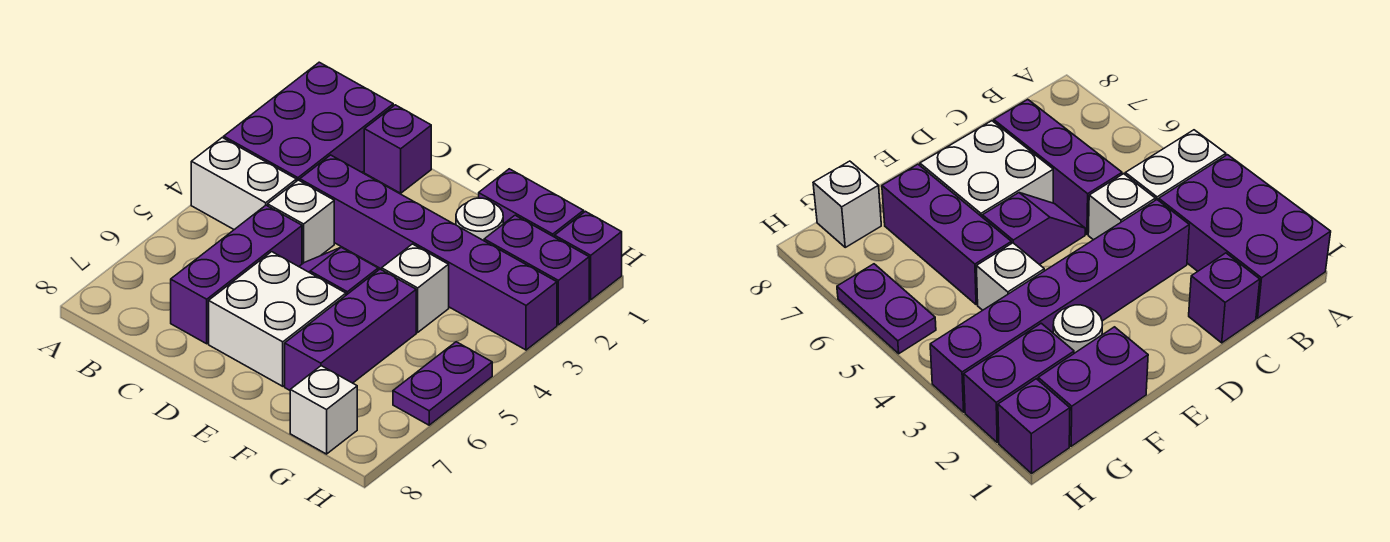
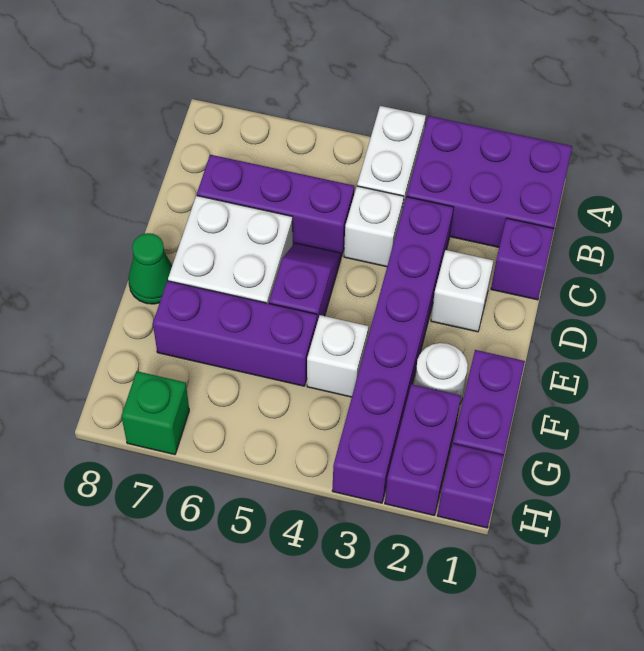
none -> green 1x1 cone [128,233,172,304]
white 1x1 brick [290,366,357,454] -> white 1x1 brick moved to [431,250,493,332]
purple 1x2 plate [393,342,492,425] -> none
none -> green 1x1 brick [121,371,189,455]

